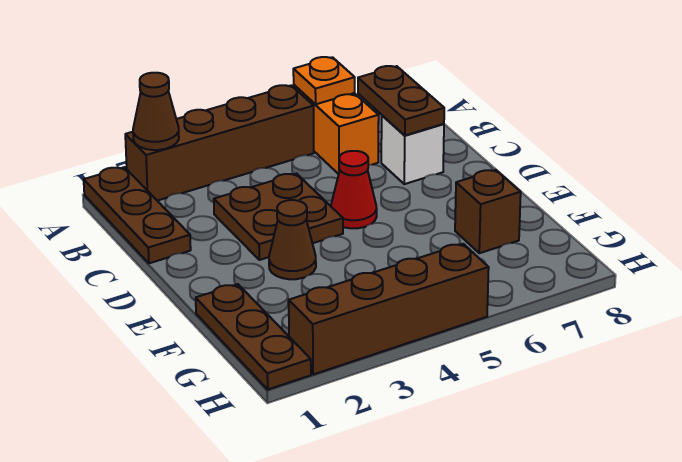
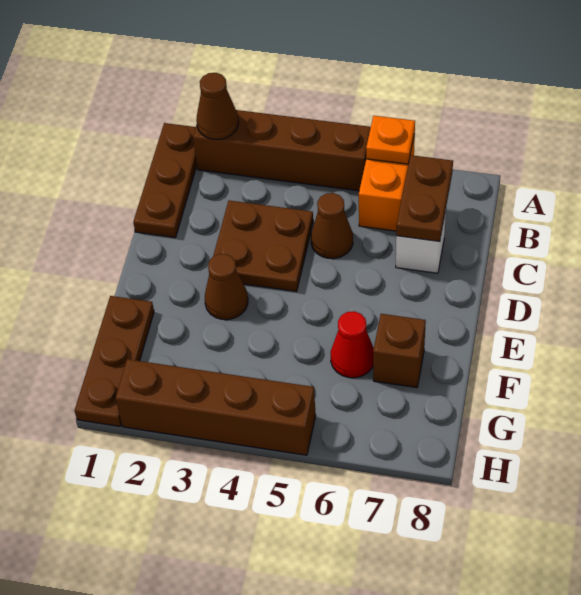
none -> brown 1x1 cone [311,193,353,259]
red 1x1 cone [331,151,377,228] -> red 1x1 cone moved to [331,311,374,378]

